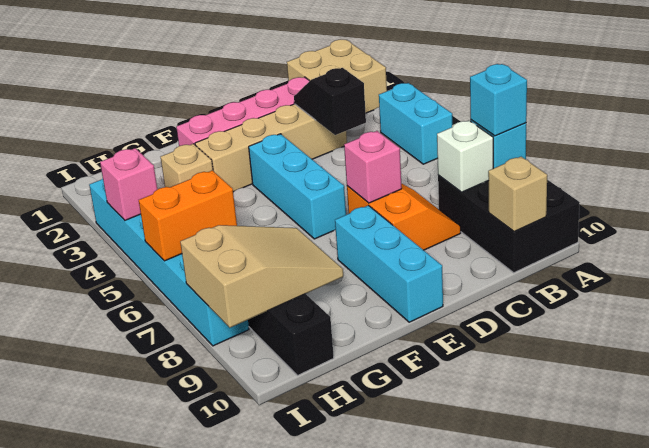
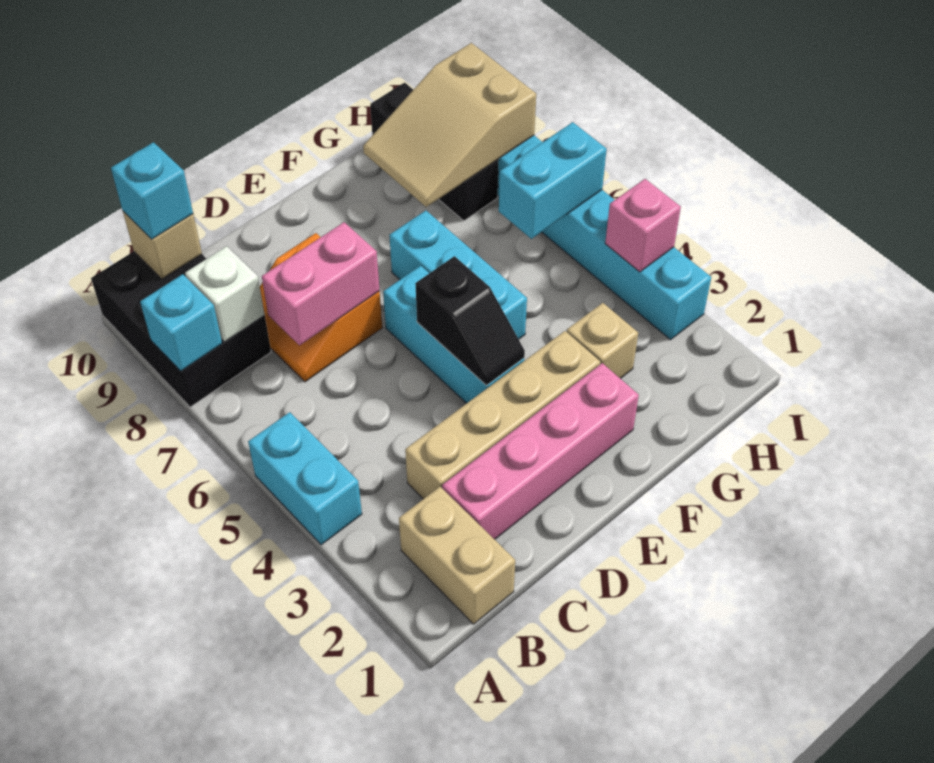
tan 2x2 brick [287,39,387,113] -> tan 1x2 brick [399,487,515,624]
cyan 1x1 brick [470,64,527,136] -> cyan 1x1 brick moved to [111,142,193,239]
black 1x2 slope [294,68,366,135] -> black 1x2 slope moved to [415,256,525,386]
pink 1x1 brick [344,131,402,203] -> pink 1x2 brick [262,222,380,345]
cyan 1x3 brick [335,205,443,322] -> cyan 1x3 brick moved to [389,211,527,339]
orange 1x2 brick [139,170,237,261] -> cyan 1x2 brick [499,122,607,239]

